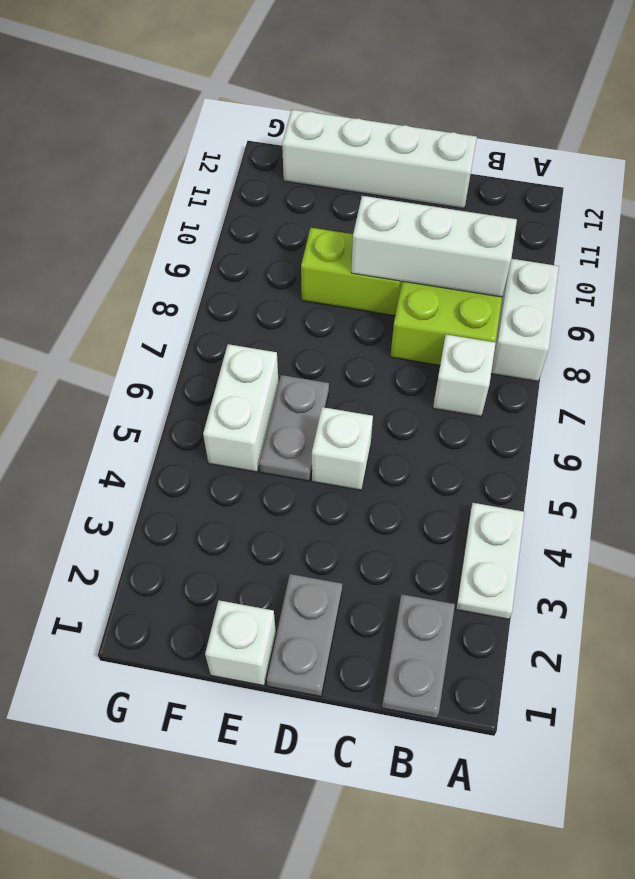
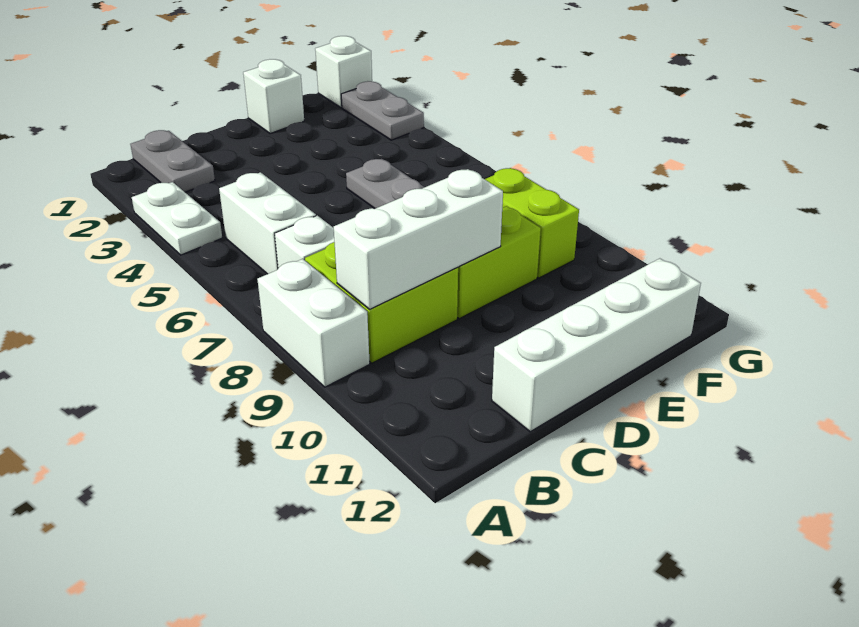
grey 1x2 plate [267,574,342,696] -> grey 1x2 plate moved to [341,81,424,140]
white 1x1 brick [312,407,373,490] -> white 1x1 brick moved to [315,36,372,108]
white 1x2 brick [203,344,279,472] -> white 1x2 brick moved to [219,172,316,274]
none -> lime 1x2 brick [485,168,579,278]

